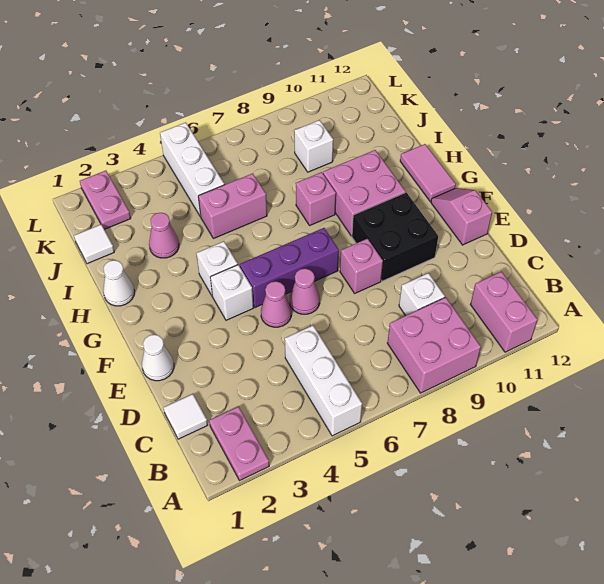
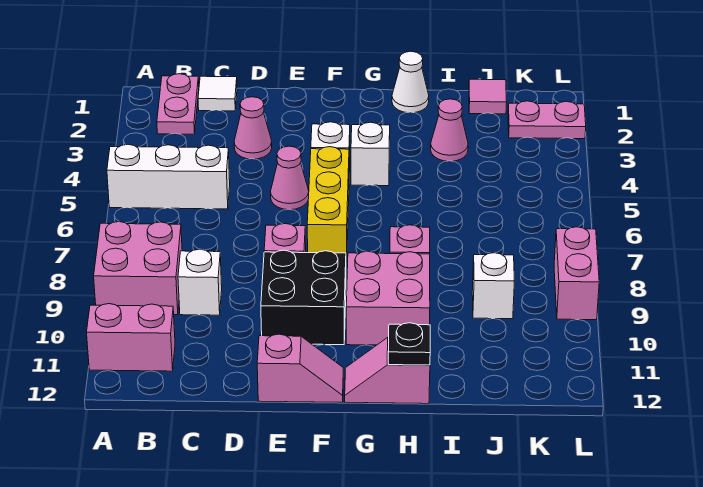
pink 1x2 plate [209,407,269,481] -> pink 1x2 plate turned to [157,74,199,134]
white 1x1 cone [142,335,174,381] -> none
pink 1x1 cone [290,269,320,314] -> pink 1x1 cone moved to [234,97,272,159]
purple 1x3 brick [240,228,339,308] -> yellow 1x3 brick [307,147,349,263]
pink 1x2 tile [400,144,456,201] -> pink 1x2 slope [345,337,430,404]
none -> black 1x1 plate [388,323,430,365]
pink 1x2 brick [198,173,267,239] -> pink 1x2 brick moved to [554,227,599,320]
white 1x1 tile [74,225,114,264] -> pink 1x1 tile [469,79,507,114]
white 1x3 brick [160,122,224,217] -> none

